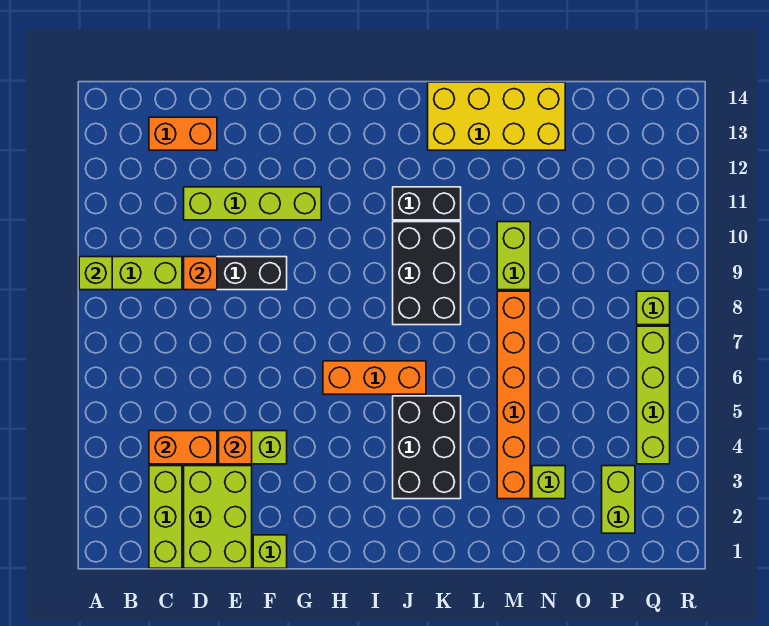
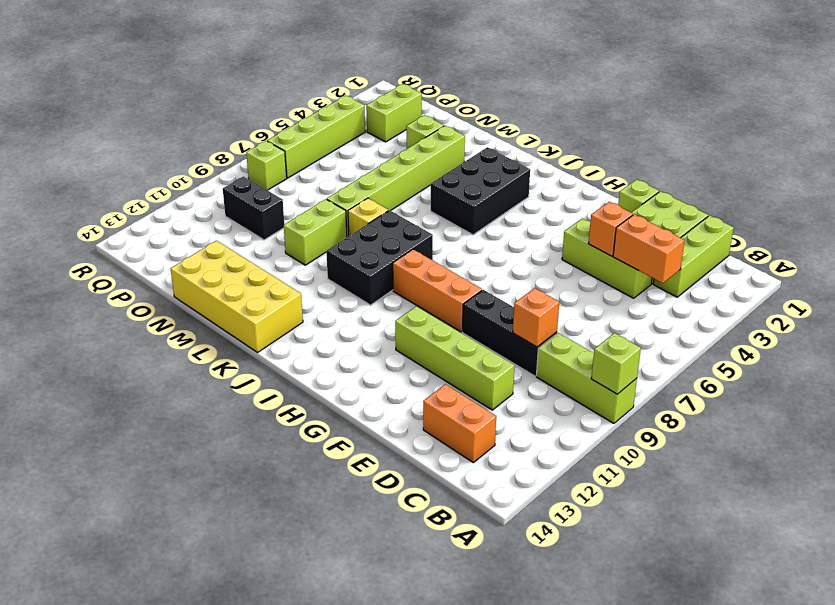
orange 1x3 brick [323,361,426,394] -> orange 1x3 brick moved to [393,249,482,332]
black 1x2 brick [393,187,461,220] -> black 1x2 brick moved to [223,176,284,240]
none -> yellow 1x1 brick [348,198,388,236]
orange 1x6 brick [497,291,530,499] -> lime 1x6 brick [327,126,465,237]

